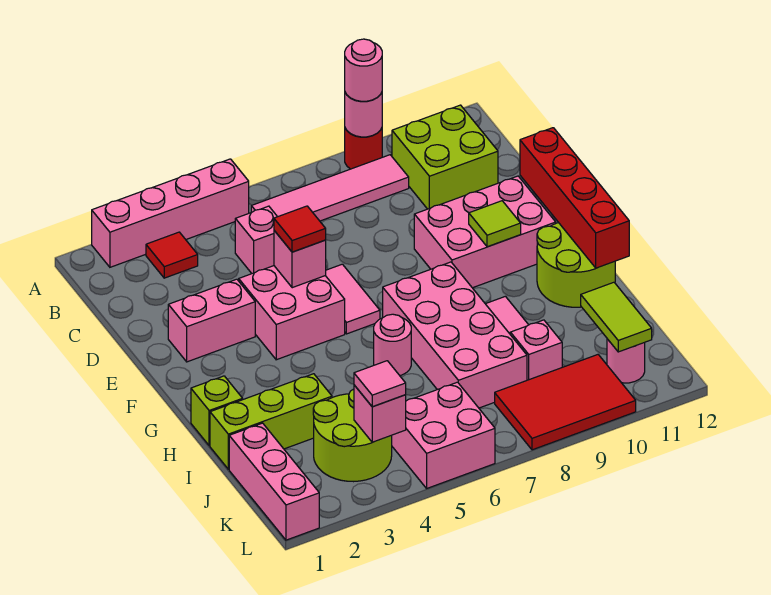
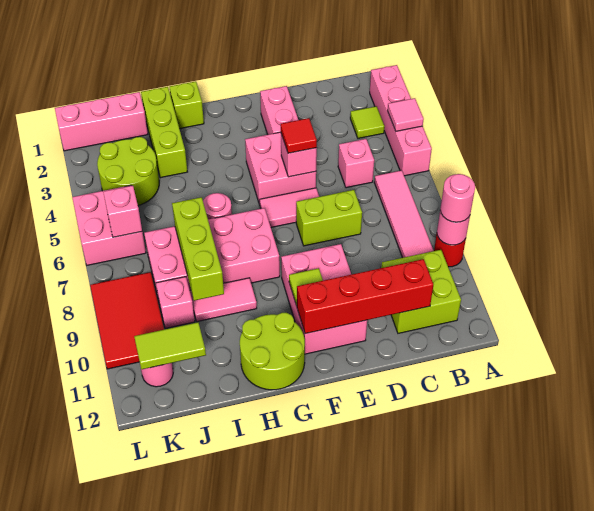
red 1x1 tile [146,232,198,278] -> lime 1x1 tile [350,106,385,138]
none -> lime 1x2 brick [296,190,362,246]
red 1x4 brick [520,128,629,268] -> red 1x4 brick moved to [297,259,433,334]
none -> lime 1x3 brick [172,197,224,301]
pink 1x1 brick [354,385,406,442] -> pink 1x1 brick moved to [103,186,142,237]
pink 1x1 tile [354,361,406,407] -> pink 1x1 tile moved to [388,98,424,131]

